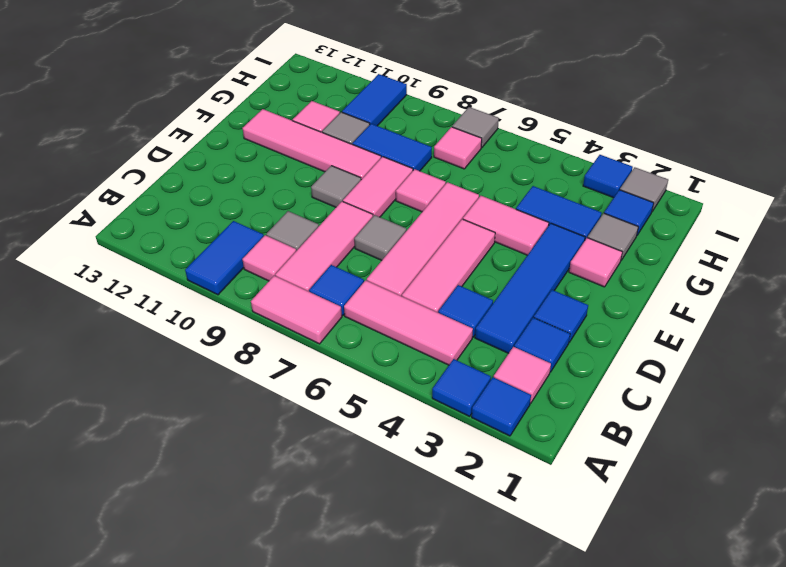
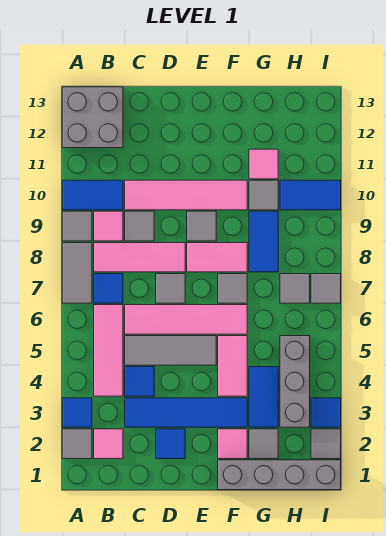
blue 1x1 tile [472,377,531,436] -> grey 1x1 tile [62,429,92,459]
pink 1x2 tile [251,276,342,344] -> grey 1x2 tile [62,243,92,303]
none -> grey 1x1 tile [62,211,92,241]
none -> grey 2x2 brick [62,87,123,148]
blue 1x1 tile [514,318,570,372] -> none
pink 1x3 tile [402,219,495,313] -> grey 1x3 tile [125,336,216,365]
none -> grey 1x4 brick [218,460,341,490]
pink 1x1 tile [396,169,446,212] -> grey 1x1 tile [218,274,247,303]
pink 1x4 tile [243,109,381,180] -> pink 1x4 tile turned to [125,180,247,210]
blue 1x1 tile [604,190,654,235] -> none
none -> grey 1x3 brick [280,336,310,427]
pink 1x1 tile [434,127,482,169] -> grey 1x1 tile [280,274,310,303]

